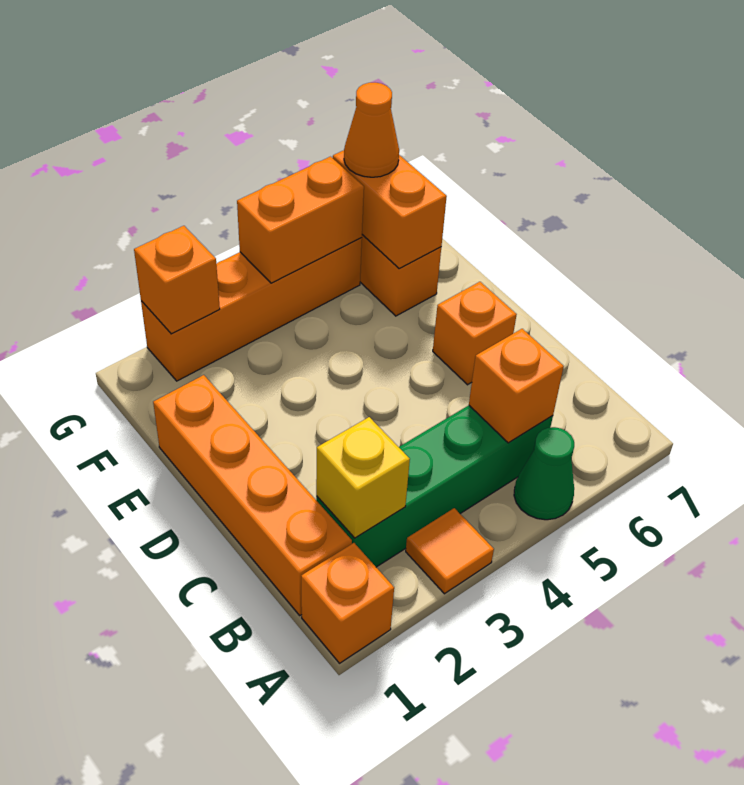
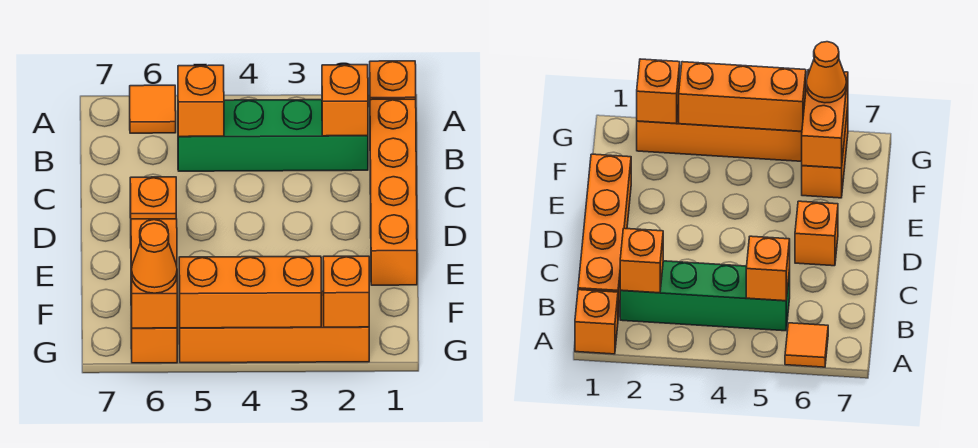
orange 1x1 tile [406,508,494,594] -> orange 1x1 tile moved to [130,85,176,133]
green 1x1 cone [514,427,574,520] -> none
yellow 1x1 brick [316,417,410,538] -> orange 1x1 brick [322,65,368,136]
orange 1x2 brick [237,157,364,283] -> orange 1x3 brick [179,256,321,328]

